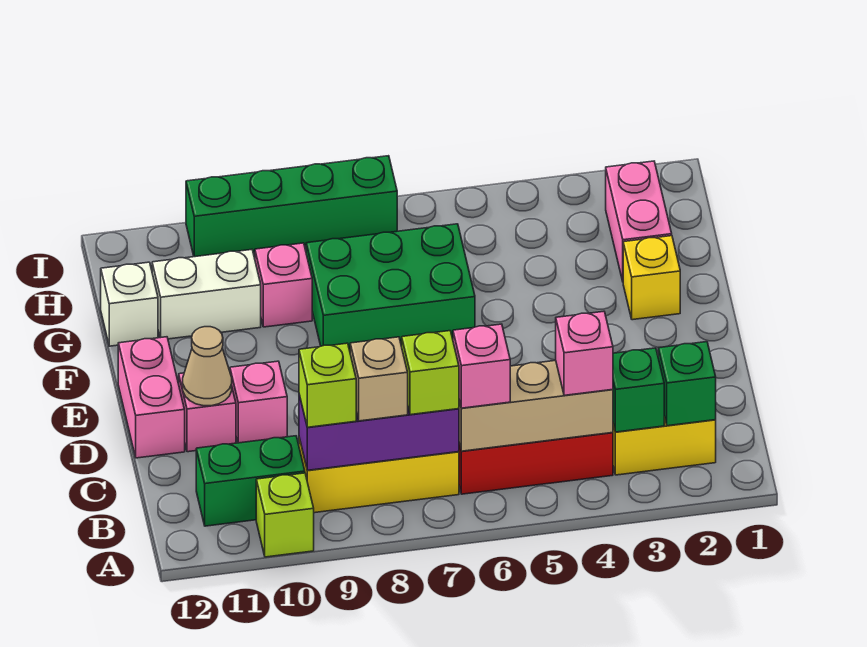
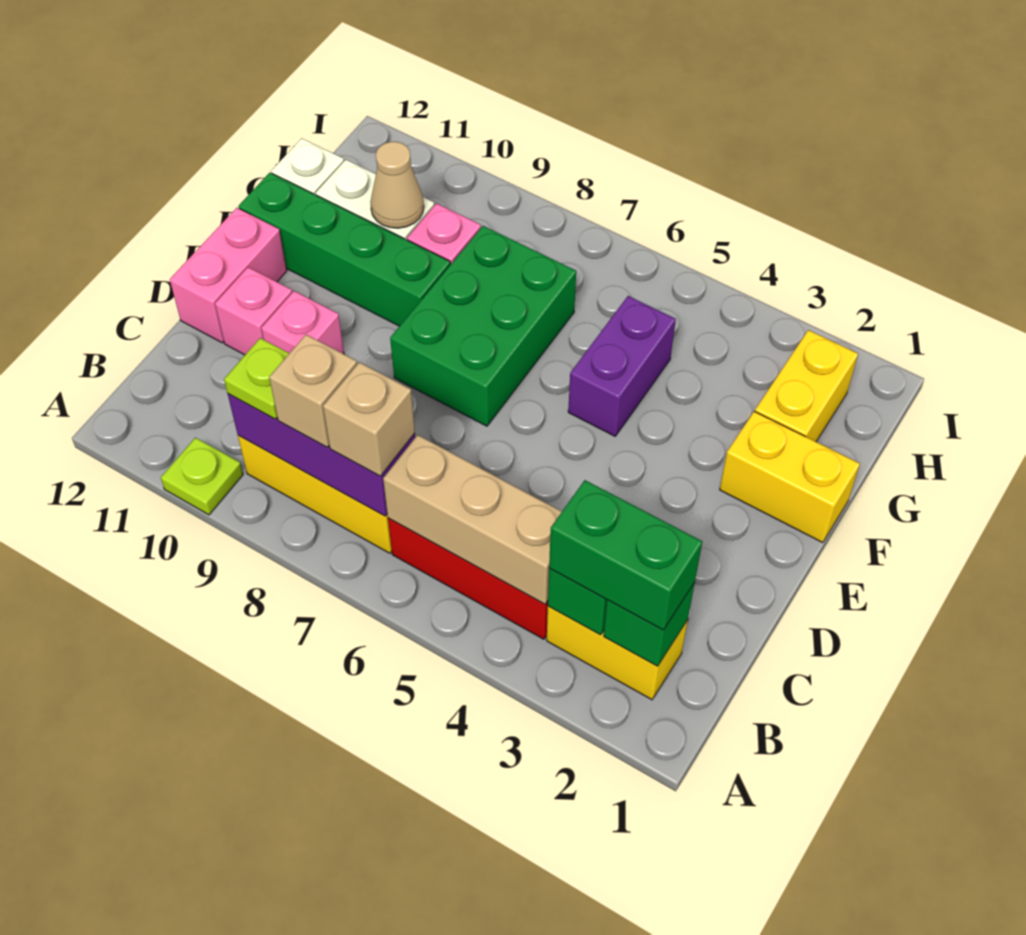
lime 1x1 brick [256,473,314,557] -> lime 1x1 plate [161,438,243,515]
pink 1x1 brick [556,311,613,395] -> none
pink 1x1 brick [453,324,510,408] -> none
lime 1x1 brick [402,331,459,415] -> tan 1x1 brick [323,362,415,476]
lime 1x1 brick [299,343,356,427] -> lime 1x1 plate [224,338,289,419]
green 1x2 brick [196,436,305,526] -> green 1x2 brick moved to [549,480,702,630]
tan 1x1 cone [183,327,232,406] -> tan 1x1 cone moved to [370,142,424,228]
yellow 1x1 brick [623,236,680,320] -> yellow 1x2 brick [720,411,860,543]
none -> purple 1x2 brick [568,296,676,436]
green 2x3 brick [306,224,475,350] -> green 2x3 brick turned to [390,226,576,426]
pink 1x2 brick [606,161,672,281] -> yellow 1x2 brick [755,330,858,442]
green 1x4 brick [186,156,397,257] -> green 1x4 brick moved to [238,173,450,326]

